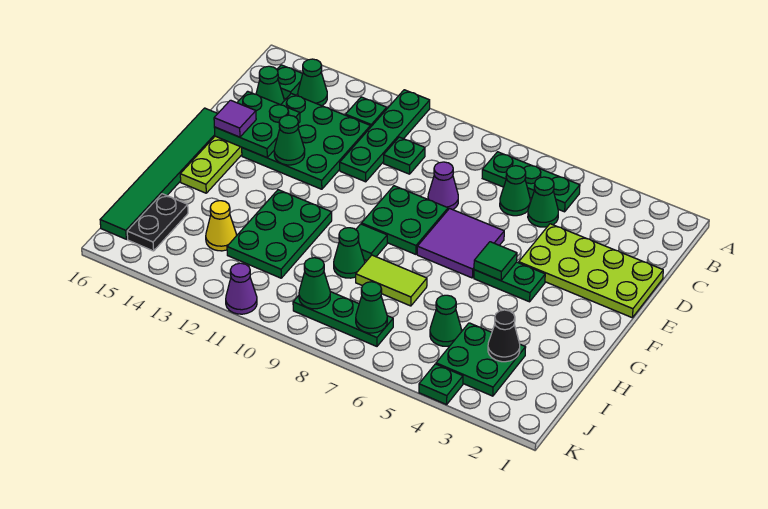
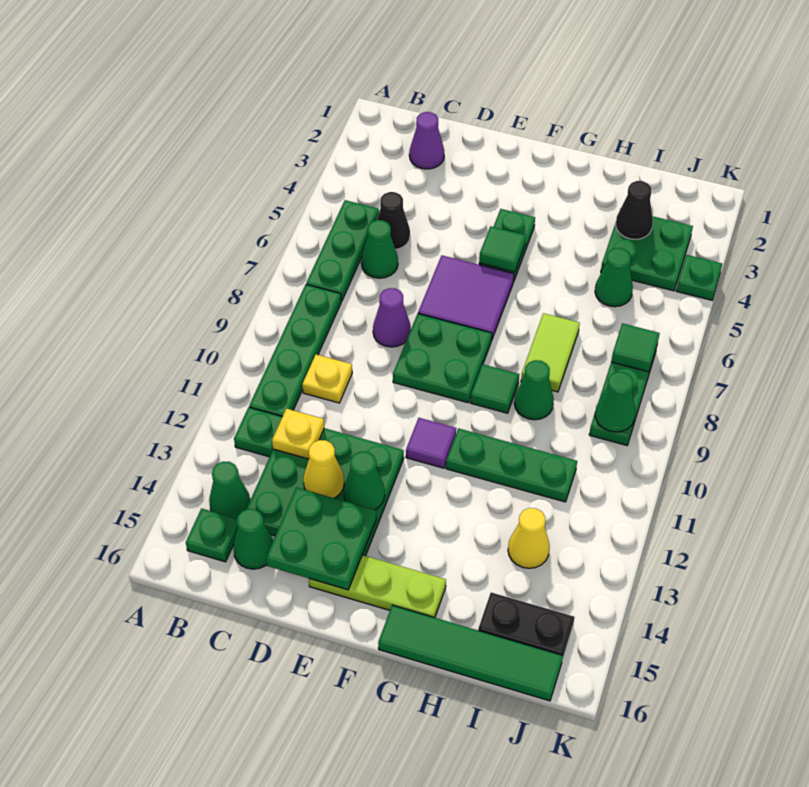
green 1x4 plate [340,90,430,182] -> green 1x4 plate turned to [249,285,341,416]
green 1x1 cone [528,177,558,227] -> black 1x1 cone [377,192,410,249]
green 1x1 plate [384,137,425,174] -> yellow 1x1 plate [302,354,352,403]
none -> yellow 1x1 plate [272,409,324,459]
lime 2x4 plate [519,224,663,317] -> none
none -> yellow 1x1 cone [303,440,344,498]
purple 1x1 tile [214,100,256,137] -> purple 1x1 tile moved to [406,418,456,468]
green 1x6 tile [100,108,218,239] -> green 1x4 tile [378,605,563,701]
green 2x3 plate [227,190,332,278] -> green 1x3 plate [446,428,577,502]
green 1x1 cone [356,282,387,333] -> green 1x1 tile [611,323,660,372]
purple 1x1 cone [226,263,257,314] -> purple 1x1 cone moved to [409,112,444,169]

